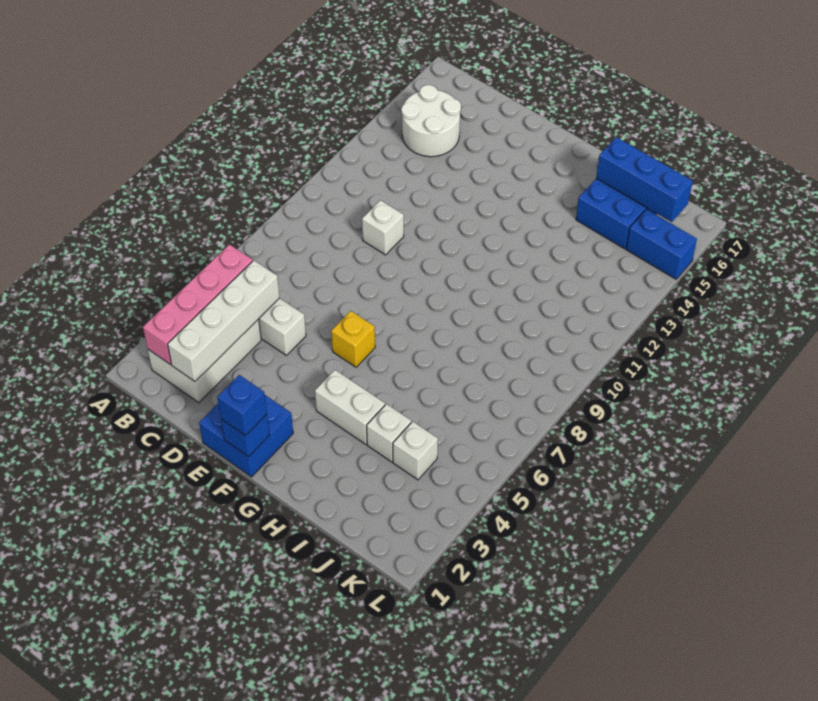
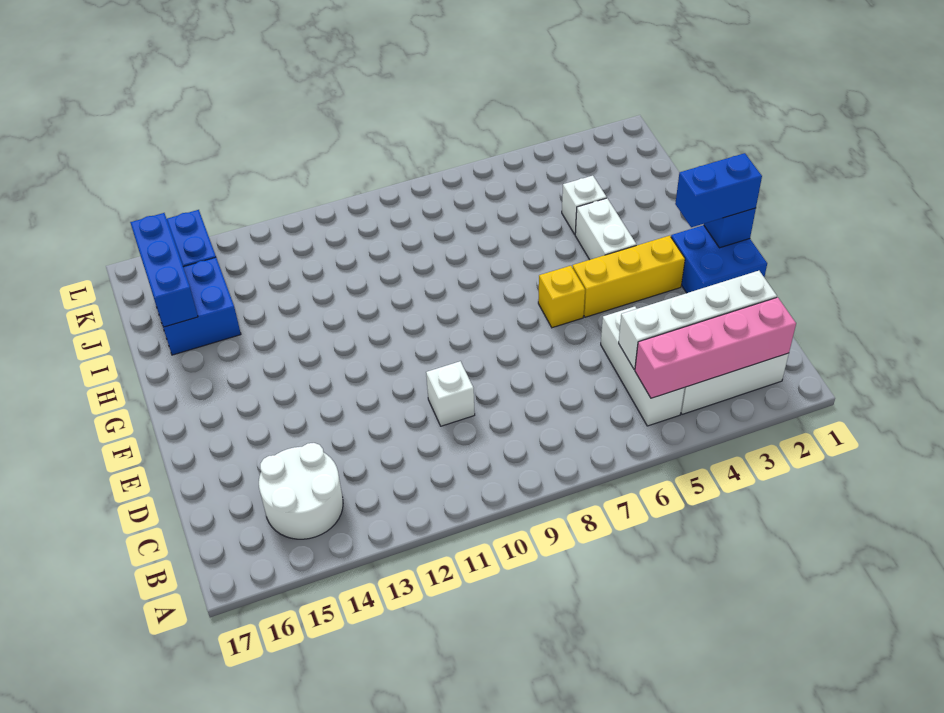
blue 1x1 brick [217,375,267,436] -> blue 1x2 brick [675,153,762,227]
none -> yellow 1x3 brick [573,236,685,317]
white 1x1 brick [393,421,438,480] -> none

